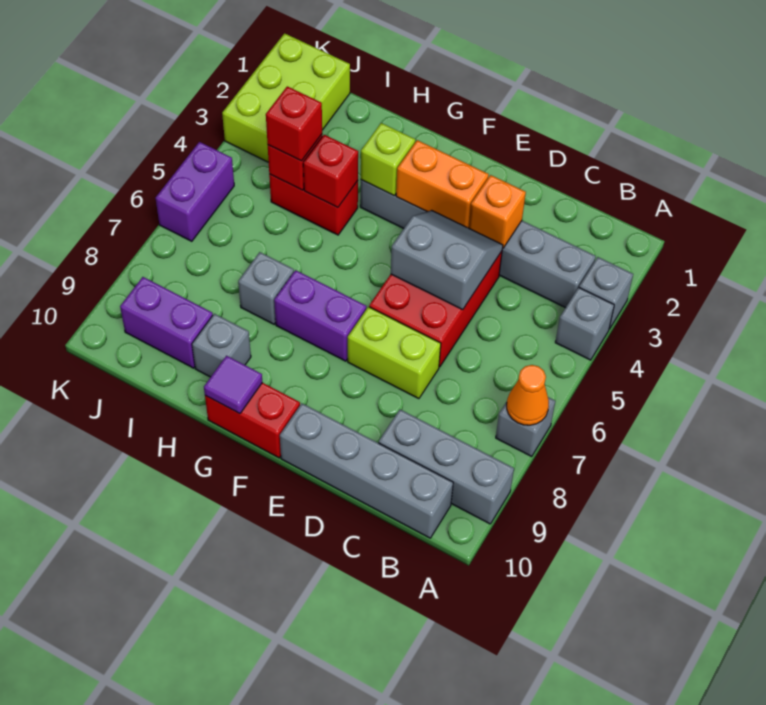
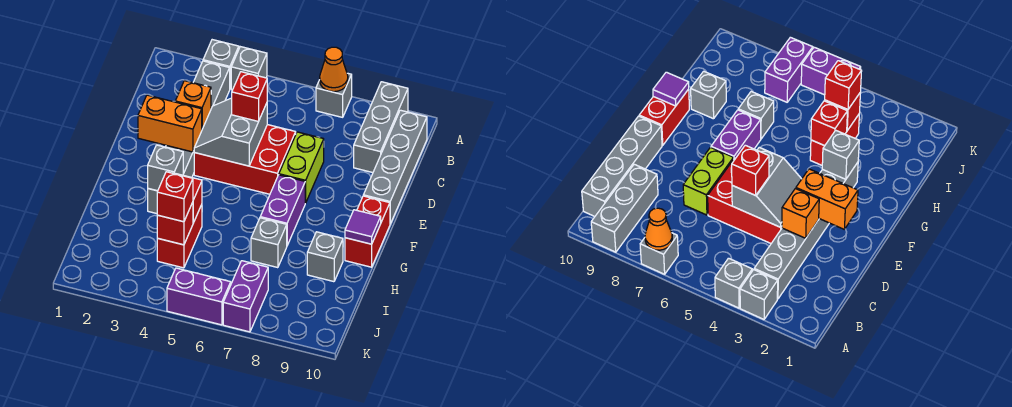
none -> red 1x1 brick [232,72,267,121]
orange 1x2 brick [396,140,489,228] -> orange 1x2 brick turned to [138,95,202,152]
lime 1x1 brick [361,123,415,196] -> grey 1x1 brick [148,145,183,191]
purple 1x2 brick [120,277,213,368] -> purple 1x2 brick moved to [223,261,268,332]
lime 2x3 brick [222,33,350,162] -> none

